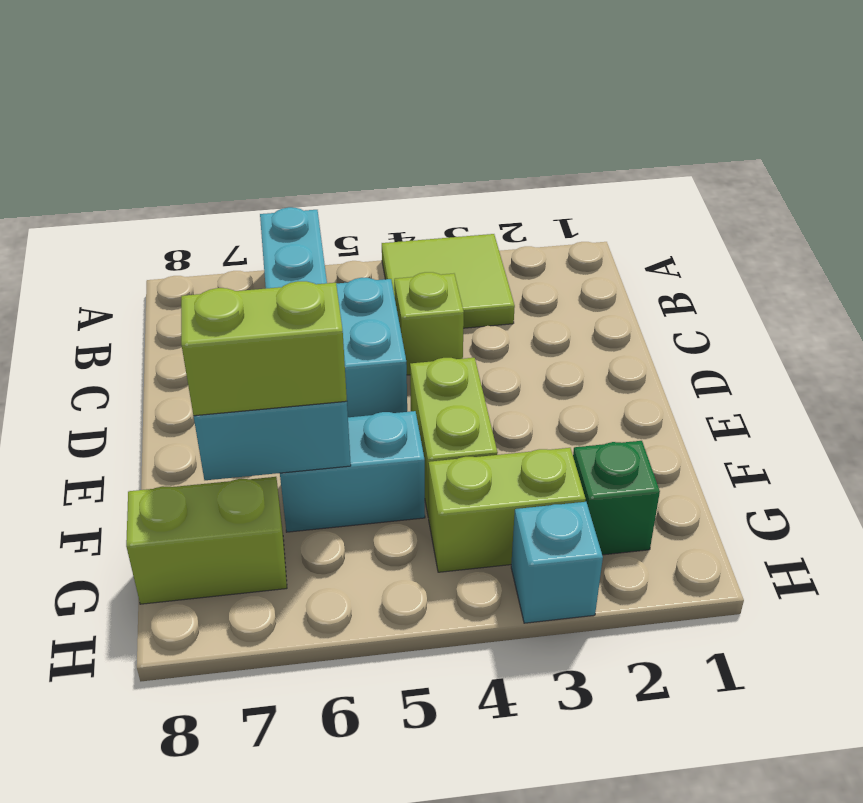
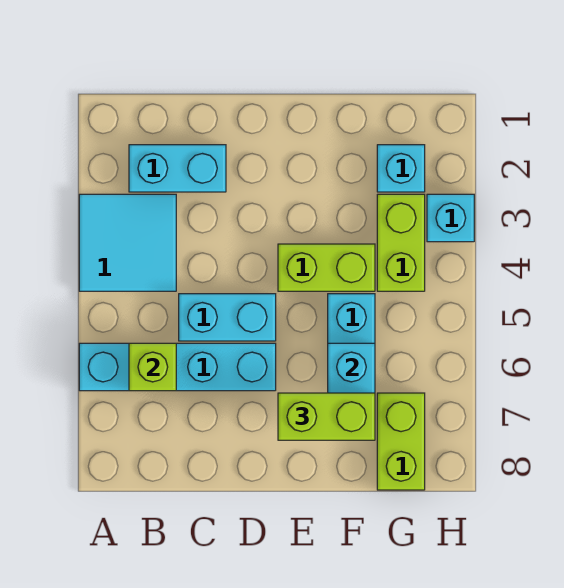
lime 2x2 tile [382,234,515,328] -> cyan 2x2 tile [79,194,176,291]
none -> cyan 1x2 brick [129,145,226,192]
lime 1x1 brick [394,272,464,375] -> lime 1x1 brick moved to [129,343,176,391]
lime 1x2 brick [181,281,347,416] -> lime 1x2 brick turned to [278,393,375,440]
green 1x1 brick [573,441,660,555] -> cyan 1x1 brick [377,145,425,192]

